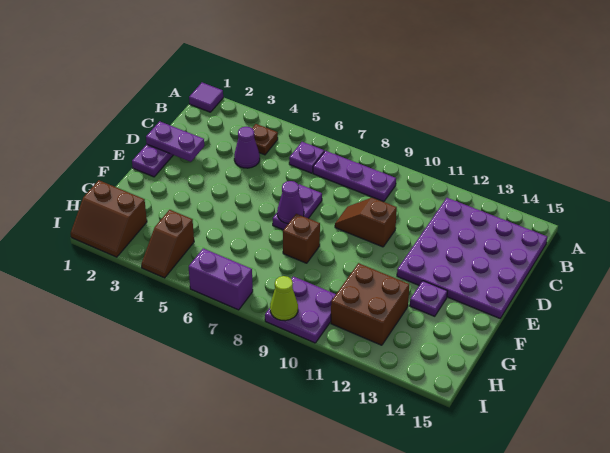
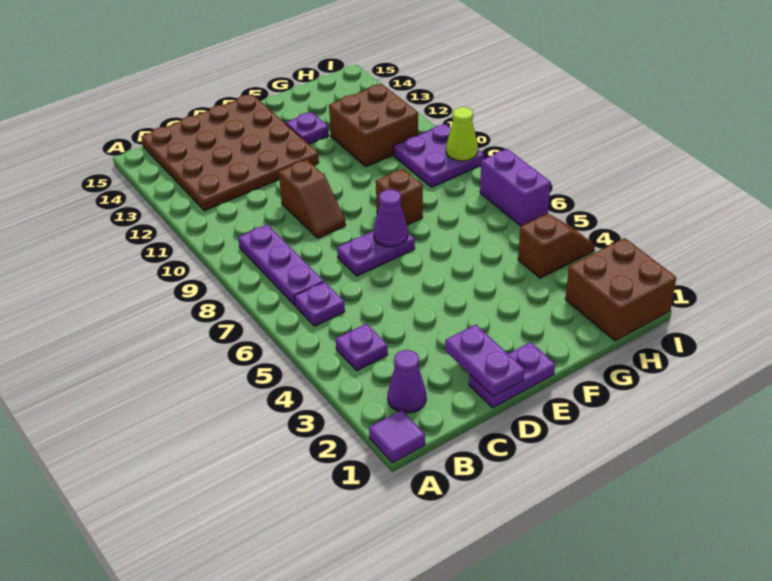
brown 1x1 plate [252,124,278,155] -> purple 1x1 plate [336,324,388,371]
purple 4x4 plate [397,198,547,318] -> brown 4x4 plate [141,94,319,211]
purple 1x1 cone [234,127,260,168] -> purple 1x1 cone moved to [388,350,426,413]
brown 2x2 slope [71,180,147,257] -> brown 2x2 brick [565,238,676,341]

